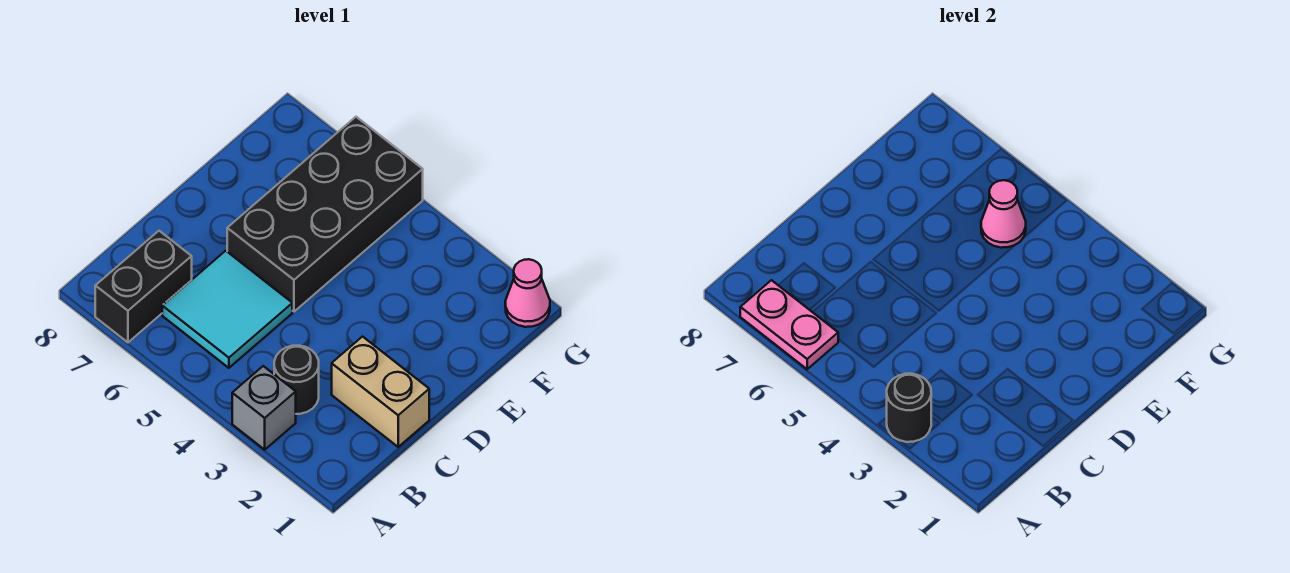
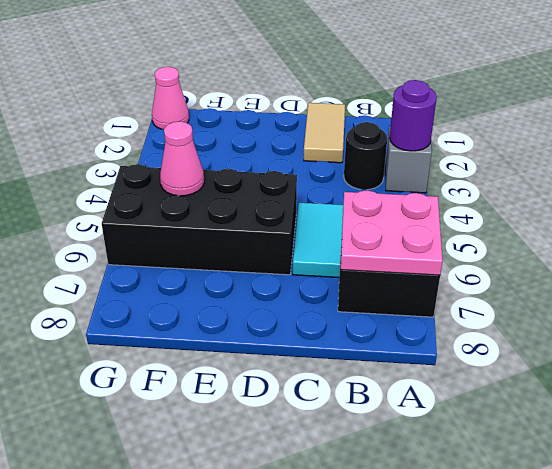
black 1x1 round brick [887,374,931,442] -> purple 1x1 round brick [390,80,437,151]
pink 1x2 plate [740,280,838,369] -> pink 2x2 plate [341,190,443,275]
tan 1x2 brick [332,337,429,447] -> tan 1x2 tile [304,103,345,163]

